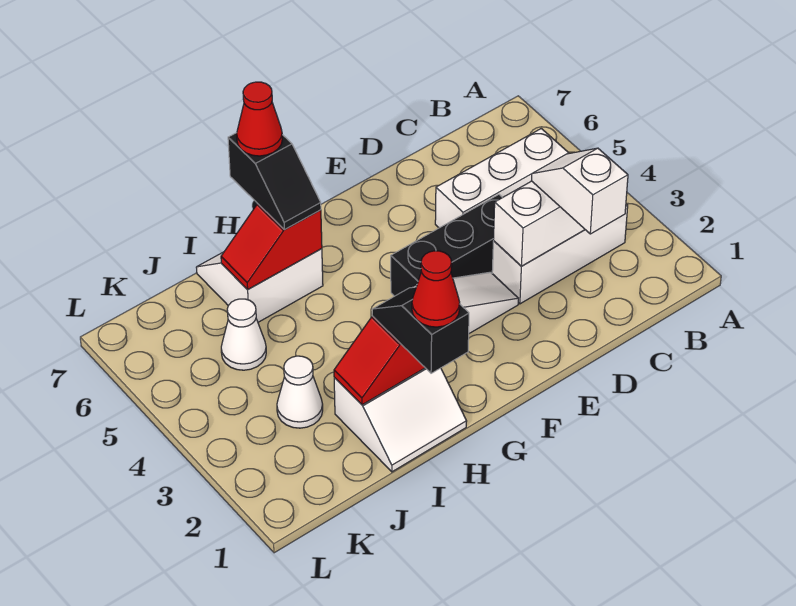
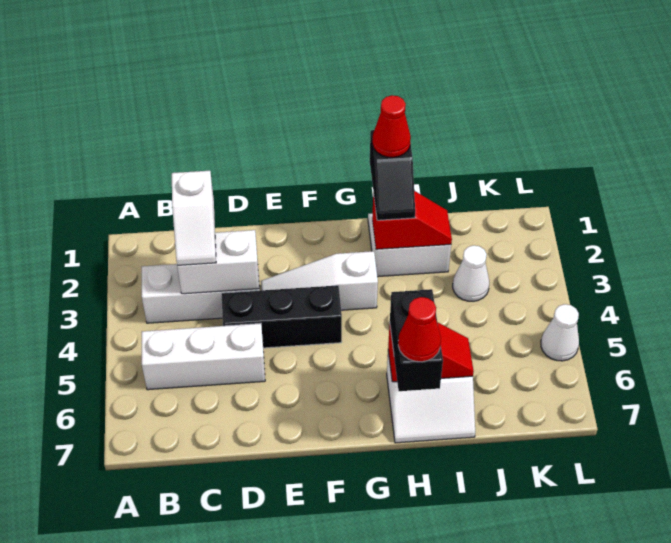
black 1x2 slope [228,133,321,230] -> black 1x2 brick [390,289,443,391]
white 1x1 cone [221,299,266,370] -> white 1x1 cone moved to [541,304,579,361]

